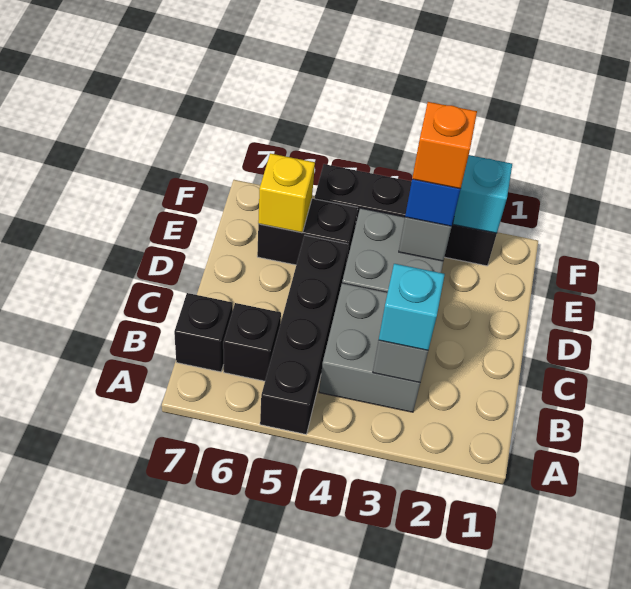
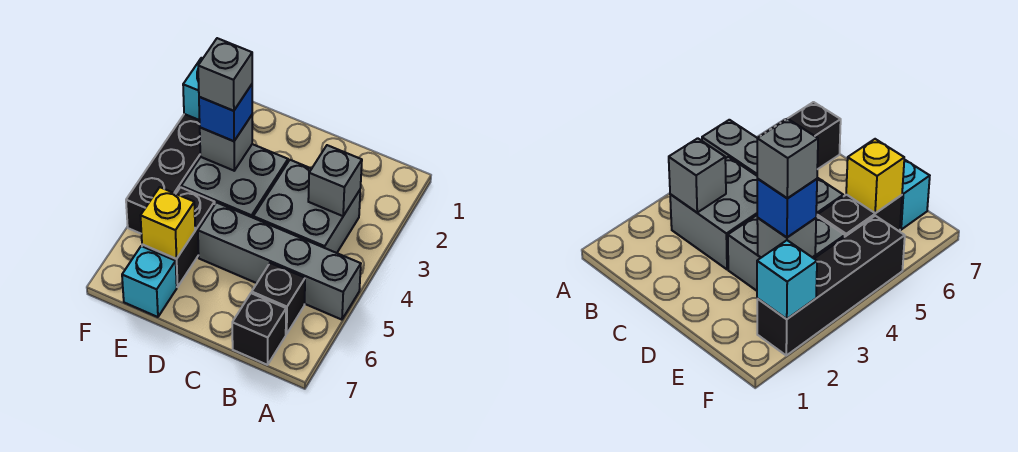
black 1x4 brick [260,236,349,434] -> grey 1x4 brick [198,202,361,320]
cyan 1x1 brick [379,264,445,350] -> cyan 1x1 brick moved to [122,246,177,317]
orange 1x1 brick [412,102,477,189] -> grey 1x1 brick [198,38,252,111]

